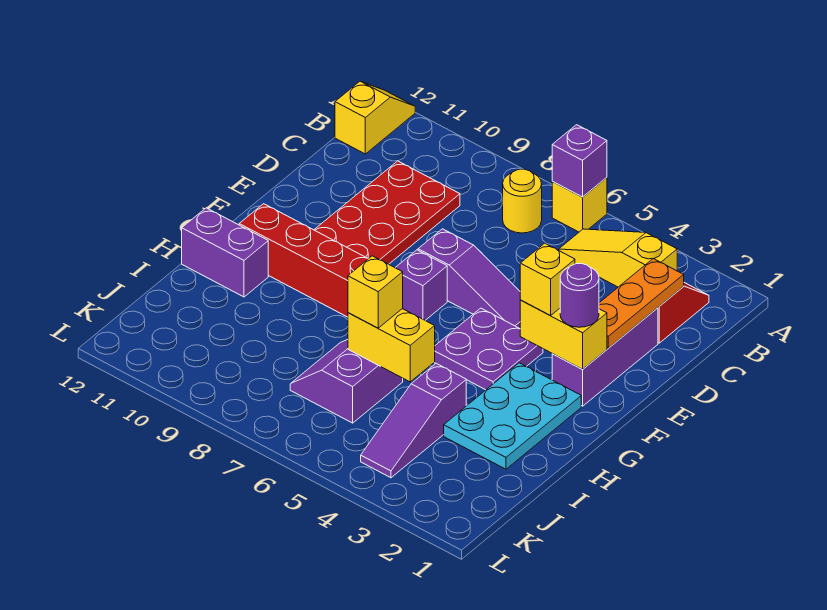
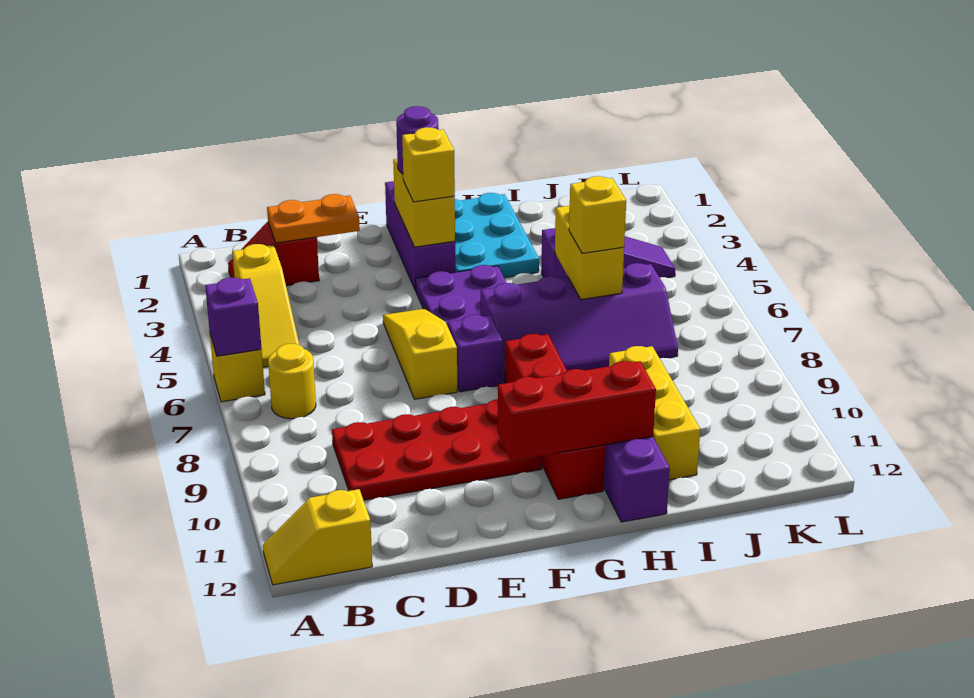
orange 1x3 plate [599,259,684,348] -> orange 1x2 plate [267,194,360,243]
purple 1x3 brick [552,308,658,406] -> purple 1x3 brick turned to [385,181,455,291]
purple 1x3 slope [418,229,520,328] -> yellow 1x3 slope [383,309,457,399]
none -> red 1x3 brick [498,361,656,461]
cyan 2x3 plate [444,363,581,469] -> cyan 2x3 plate turned to [455,193,539,278]
purple 2x2 slope [290,340,403,423] -> purple 2x4 slope [481,263,678,383]
none -> yellow 1x3 brick [609,346,700,480]

